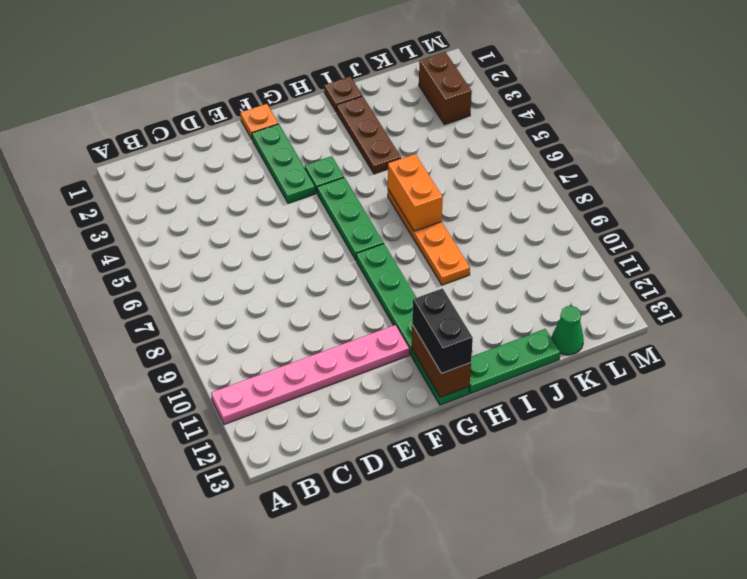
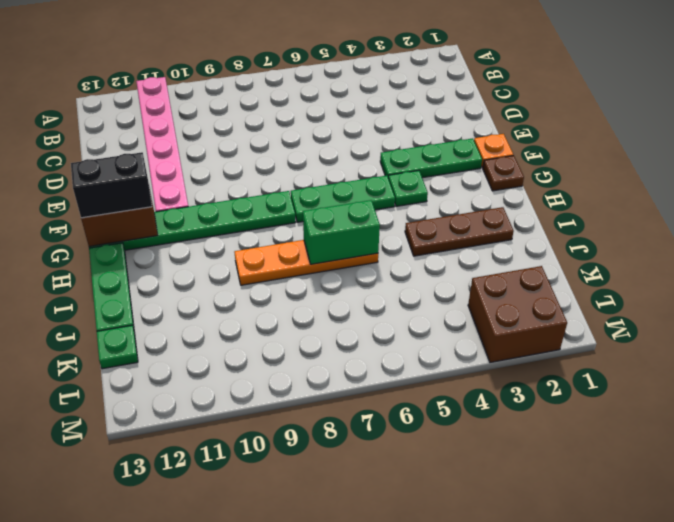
brown 1x1 plate [324,77,362,112] -> brown 1x1 plate moved to [483,155,524,191]
orange 1x2 brick [388,154,443,231] -> green 1x2 brick [303,200,380,264]
green 1x1 cone [552,306,584,355] -> green 1x1 plate [97,325,138,369]
brown 1x2 brick [419,52,472,125] -> brown 2x2 brick [468,266,567,362]

